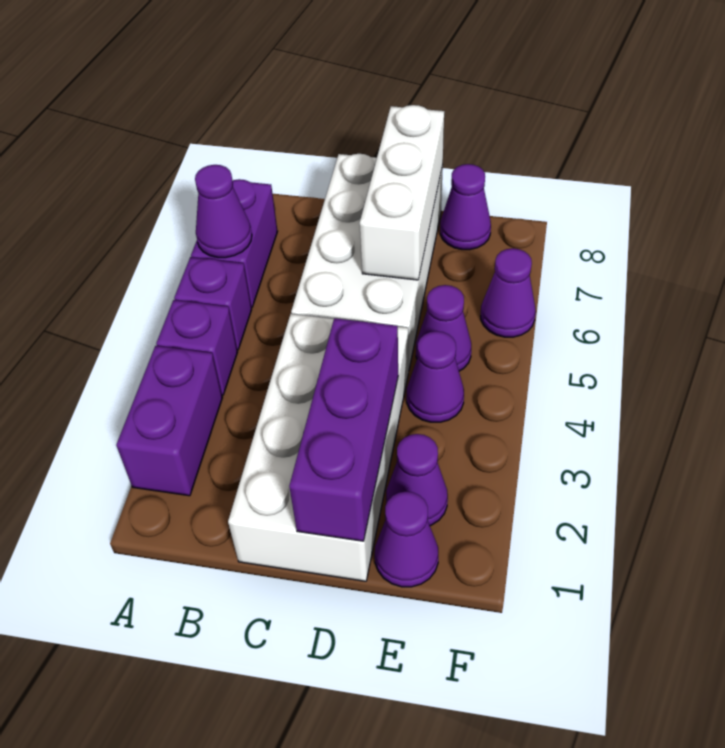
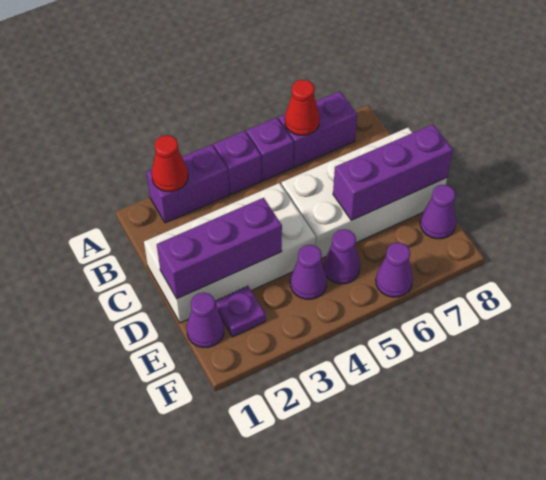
none -> red 1x1 cone [152,135,188,192]
purple 1x1 cone [195,165,252,258] -> red 1x1 cone [285,80,320,135]
white 1x3 brick [360,105,444,280] -> purple 1x3 brick [333,124,453,220]
purple 1x1 cone [386,434,448,526] -> purple 1x1 plate [215,286,266,337]

